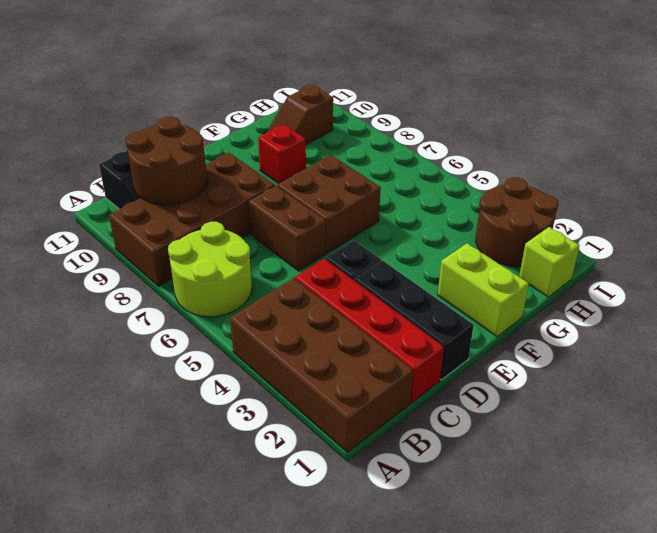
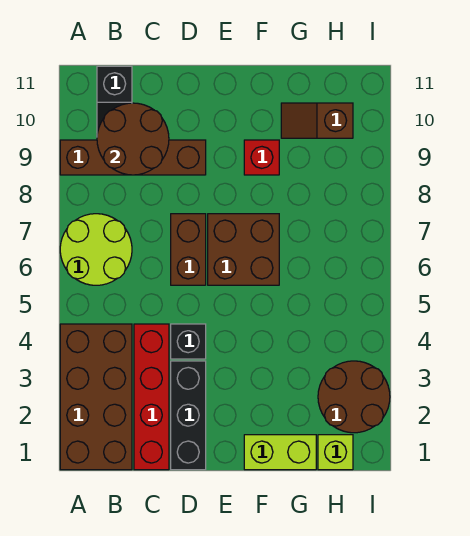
brown 2x4 brick [109,153,275,286] -> brown 1x4 brick [60,140,206,175]
lime 1x2 brick [438,243,529,337] -> lime 1x2 brick turned to [244,435,316,470]

